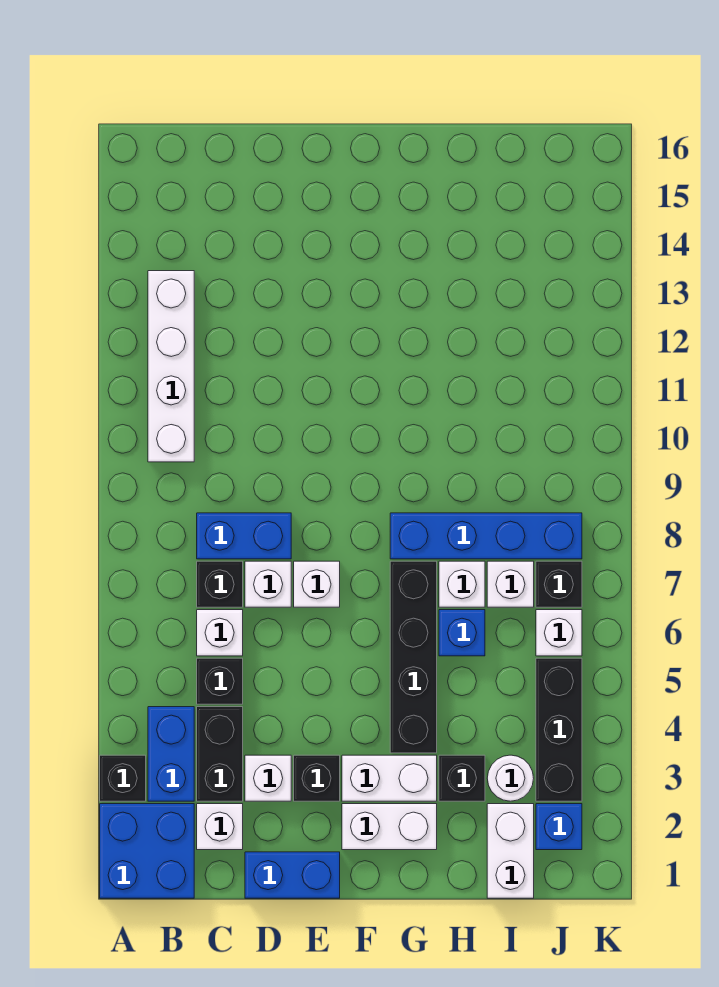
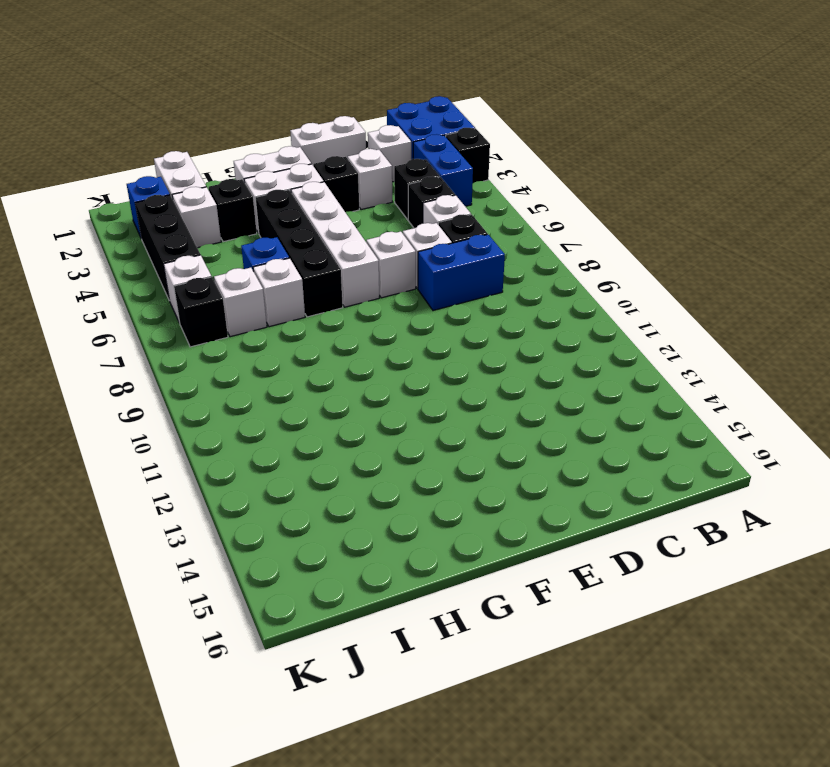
white 1x4 brick [148,271,194,462] -> white 1x4 brick moved to [291,182,379,307]
black 1x2 brick [197,707,243,801] -> black 1x1 brick [394,159,440,220]
blue 1x2 brick [245,852,340,898] -> white 1x2 brick [290,116,366,166]
blue 1x4 brick [390,513,582,559] -> none
white 1x1 round brick [487,755,534,801] -> white 1x1 brick [172,187,221,248]

